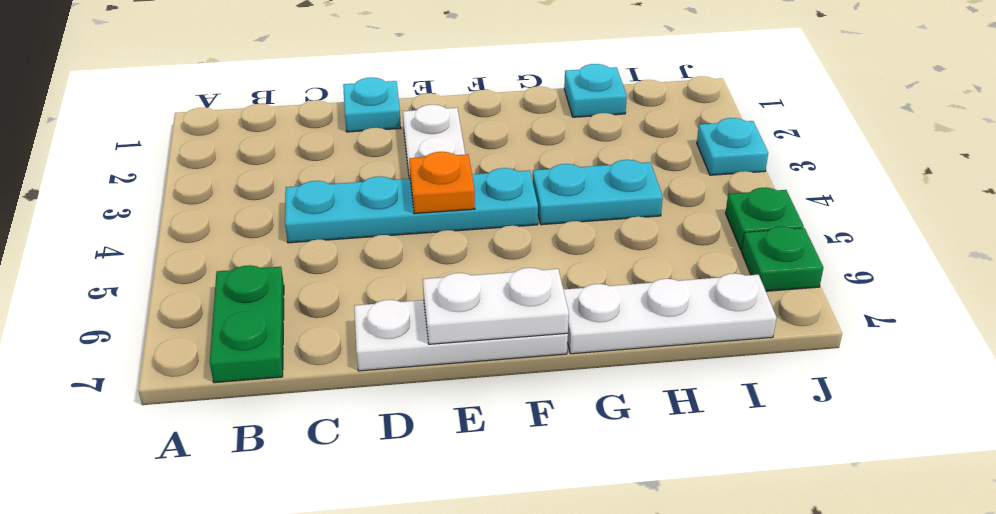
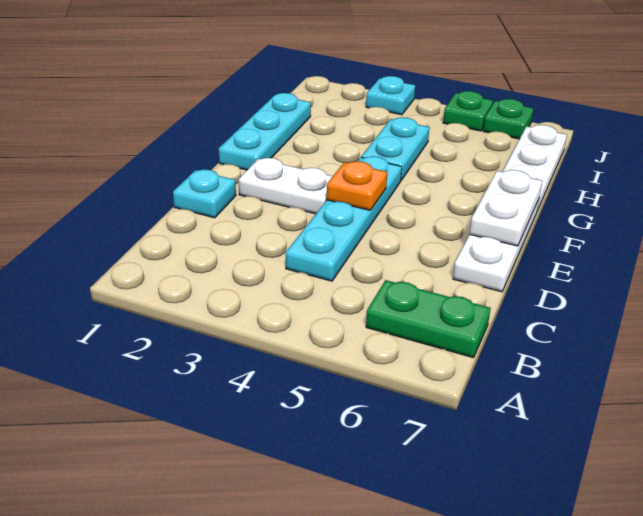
cyan 1x1 plate [564,64,627,117] -> cyan 1x3 plate [219,93,311,170]

